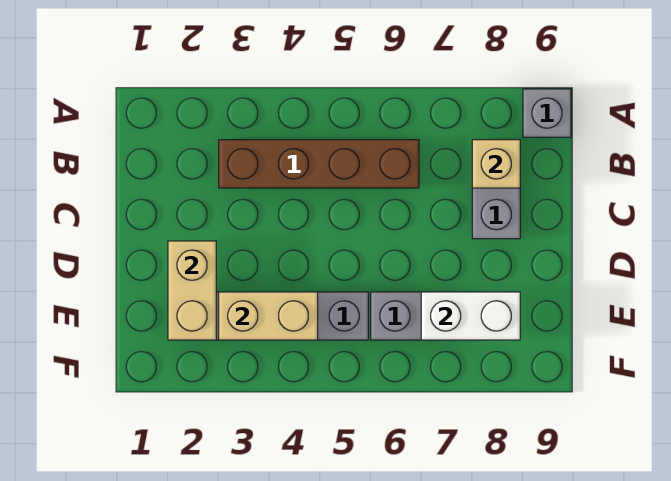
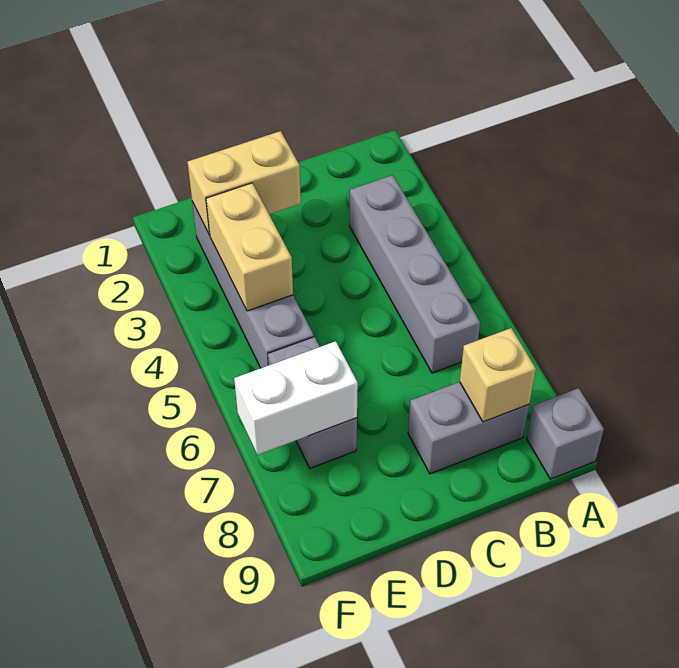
brown 1x4 brick [219,140,419,188] -> grey 1x4 brick [350,175,480,373]
white 1x2 brick [421,292,520,340] -> white 1x2 brick turned to [234,341,358,455]

